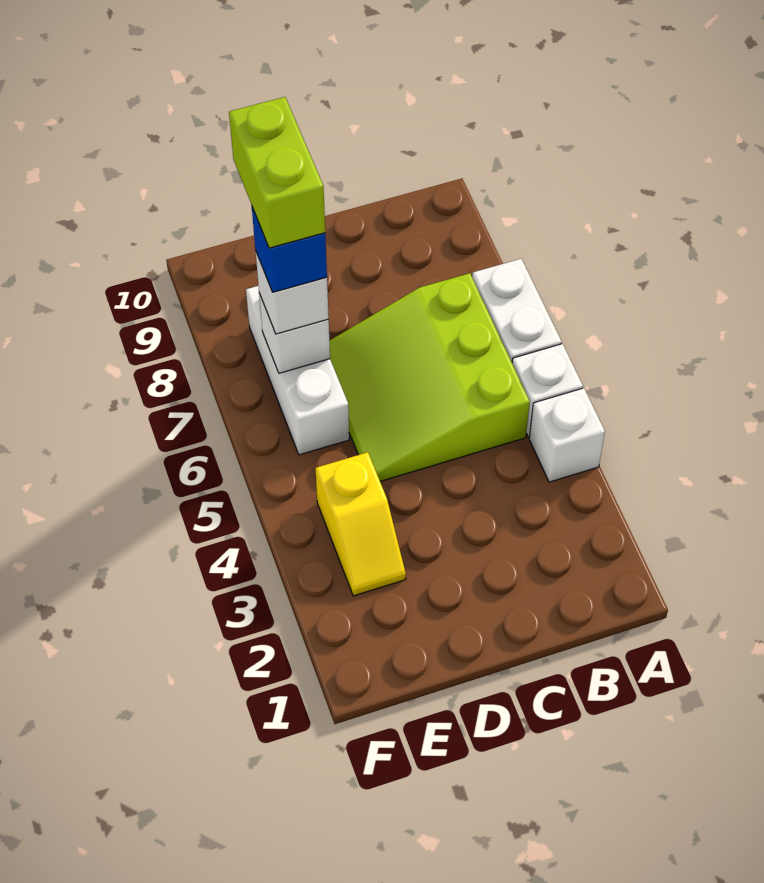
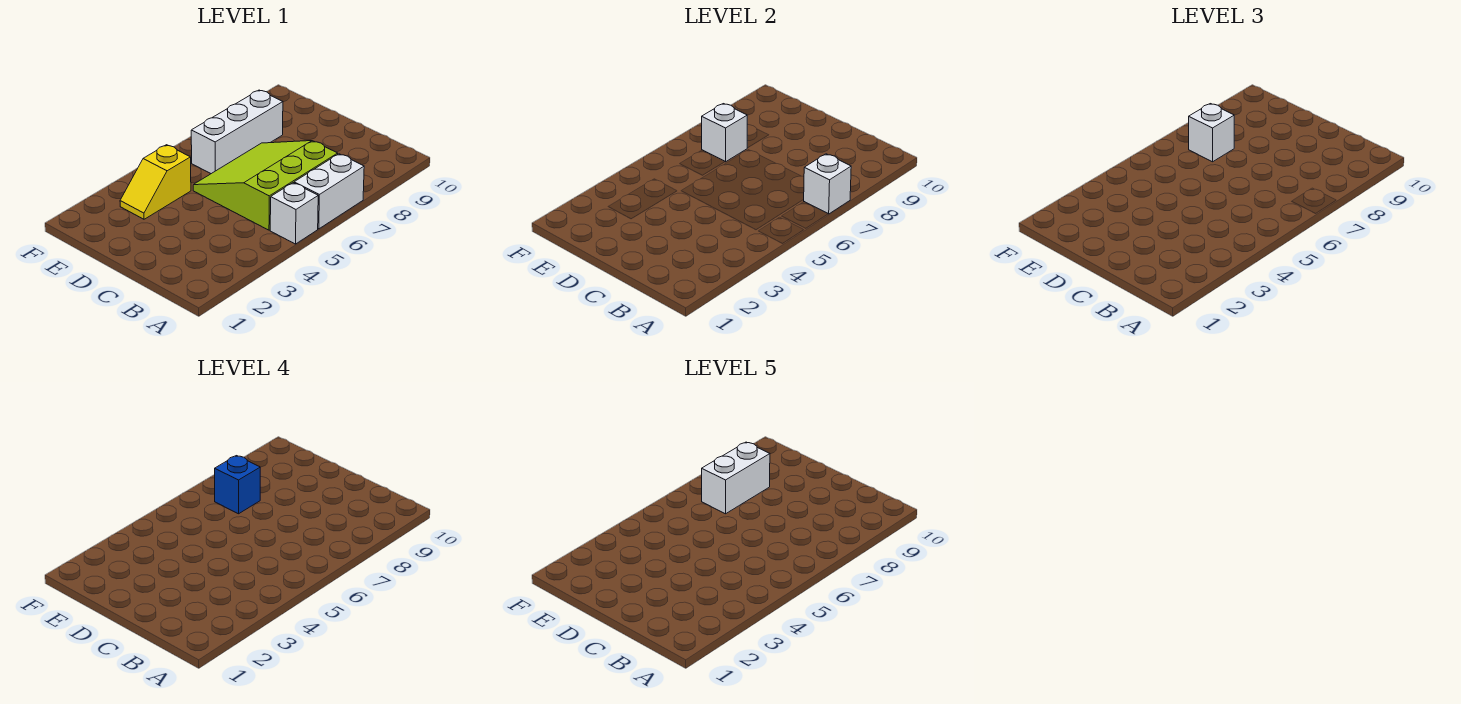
white 1x1 brick [529,388,605,482] -> white 1x1 brick moved to [803,154,851,214]
lime 1x2 brick [229,97,325,248] -> white 1x2 brick [702,442,770,514]

